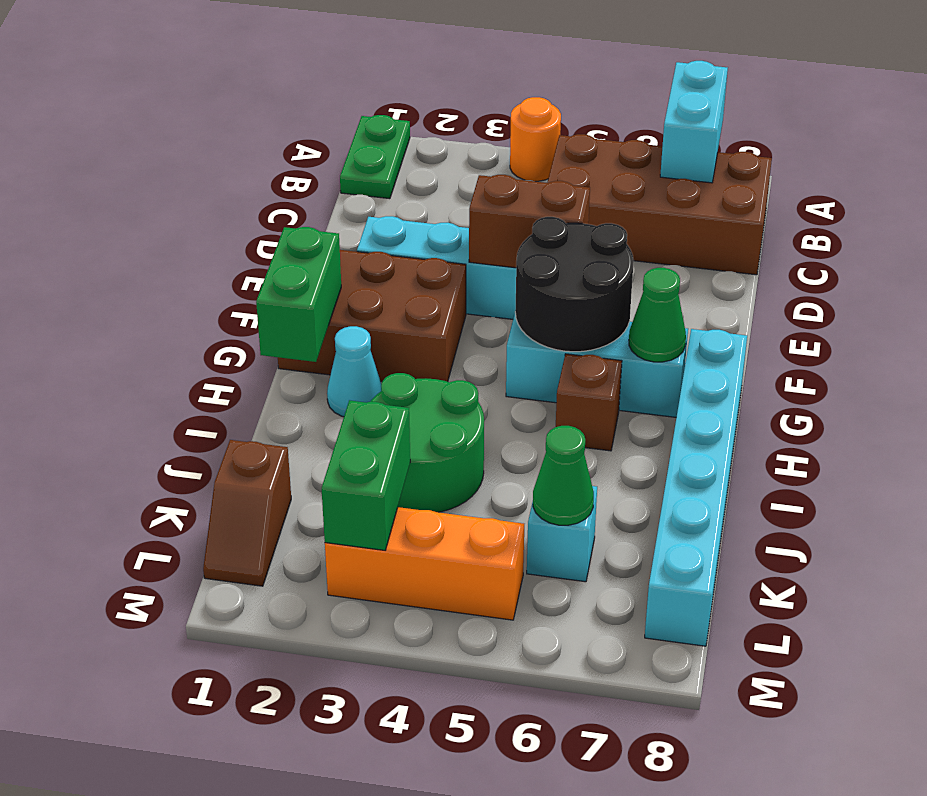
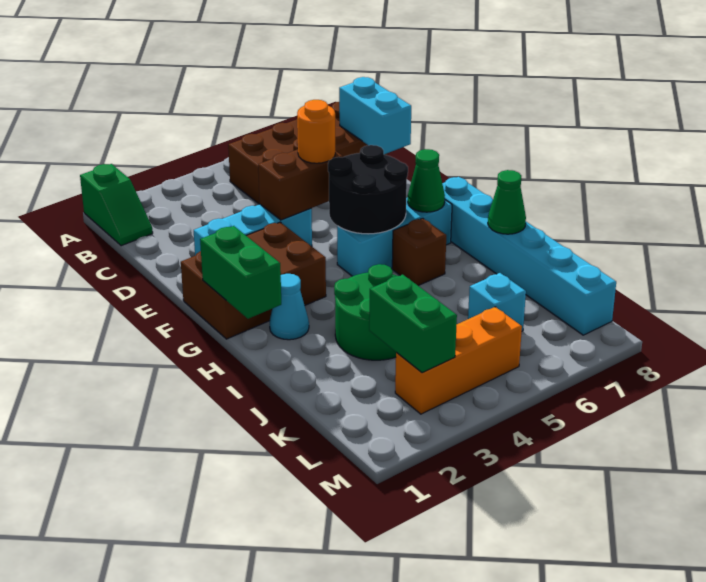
green 1x2 plate [340,115,410,199] -> green 1x2 slope [80,164,153,246]
orange 1x1 round brick [510,97,561,181] -> orange 1x1 round brick moved to [297,100,335,163]
cyan 1x2 brick [660,61,728,183] -> cyan 1x2 brick moved to [339,77,411,154]
brown 1x2 slope [203,440,291,586] -> none
green 1x1 cone [533,426,594,525] -> green 1x1 cone moved to [488,170,526,234]

